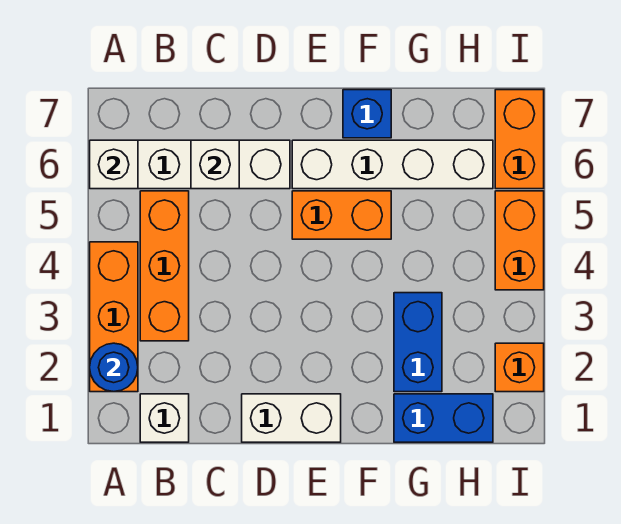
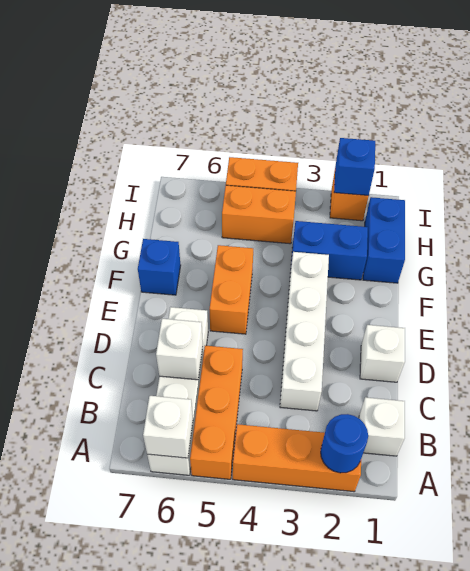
orange 1x3 brick [140,191,189,341] -> orange 1x3 brick turned to [190,346,243,479]
white 1x2 brick [242,394,341,442] -> white 1x1 brick [360,325,405,382]
white 1x4 brick [292,140,493,189] -> white 1x4 brick moved to [280,252,329,411]
none -> blue 1x1 brick [334,138,375,196]
orange 1x2 brick [495,90,544,189] -> orange 1x2 brick moved to [222,185,296,244]

